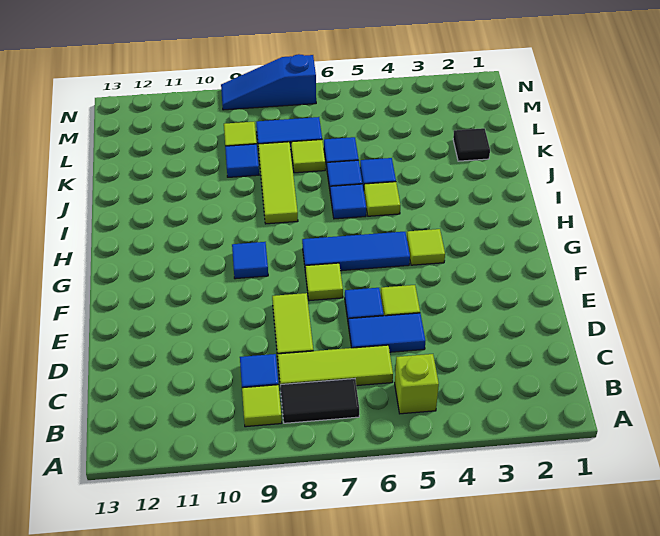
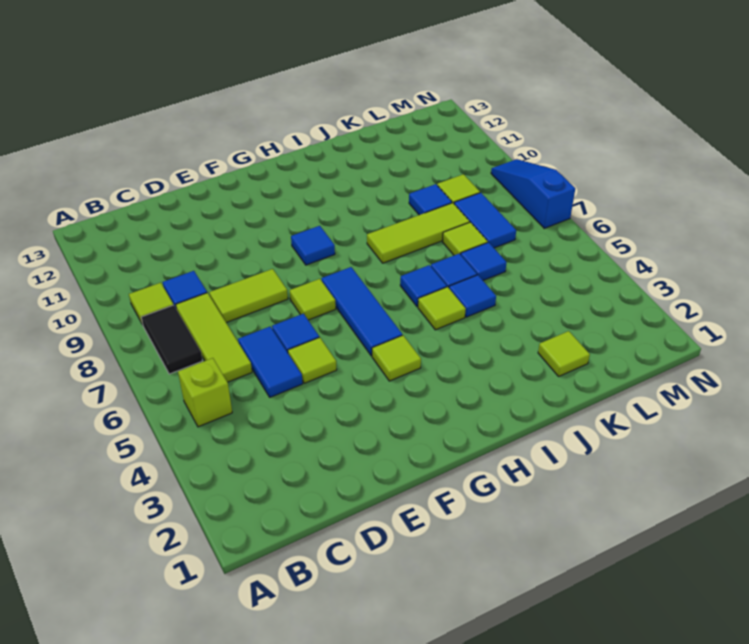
black 1x1 tile [453,128,490,161] -> lime 1x1 tile [538,331,590,376]

